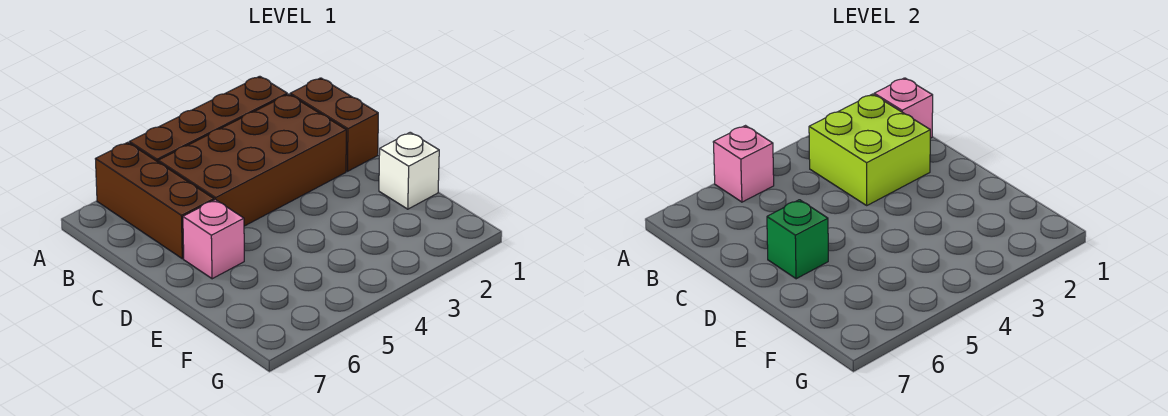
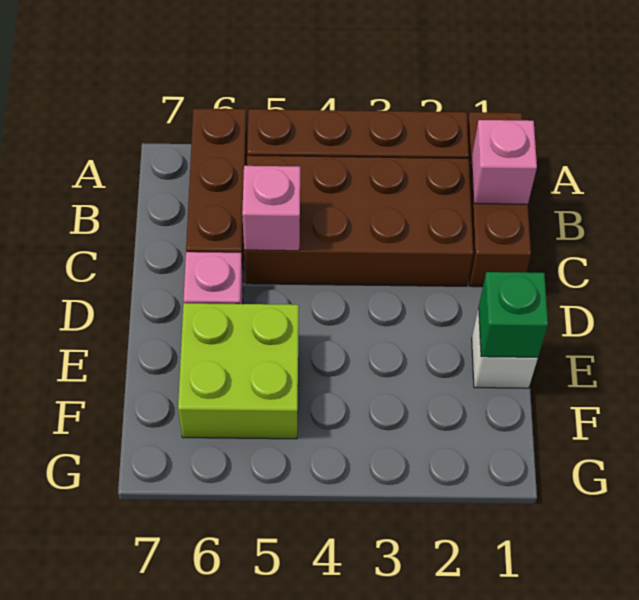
pink 1x1 brick [713,126,774,202] -> pink 1x1 brick moved to [242,166,300,251]
brown 1x2 brick [290,78,378,171] -> brown 1x3 brick [467,112,531,287]
lime 2x2 brick [809,94,930,205] -> lime 2x2 brick moved to [178,303,299,439]
green 1x1 brick [767,200,828,279] -> green 1x1 brick moved to [479,272,548,357]

